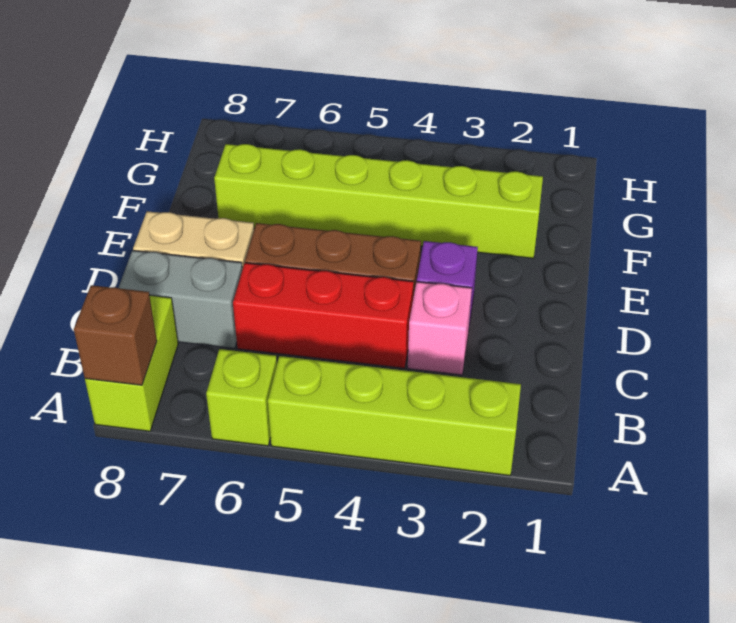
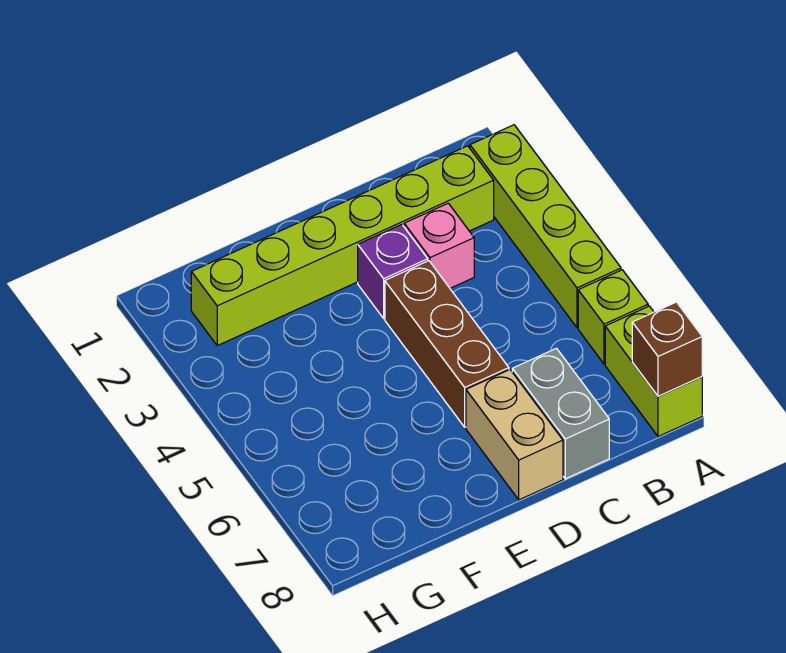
lime 1x2 brick [85,295,178,431] -> lime 1x2 brick turned to [605,306,702,437]
red 1x3 brick [233,263,414,368] -> none
lime 1x6 brick [214,144,543,258] -> lime 1x6 brick turned to [191,146,494,346]

